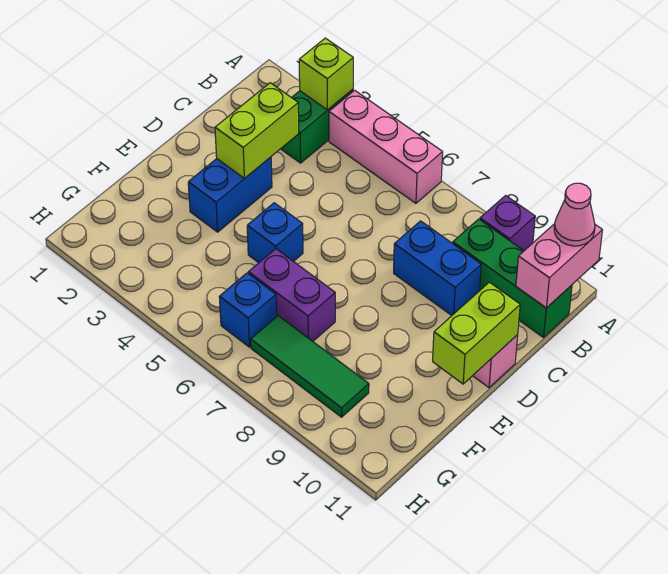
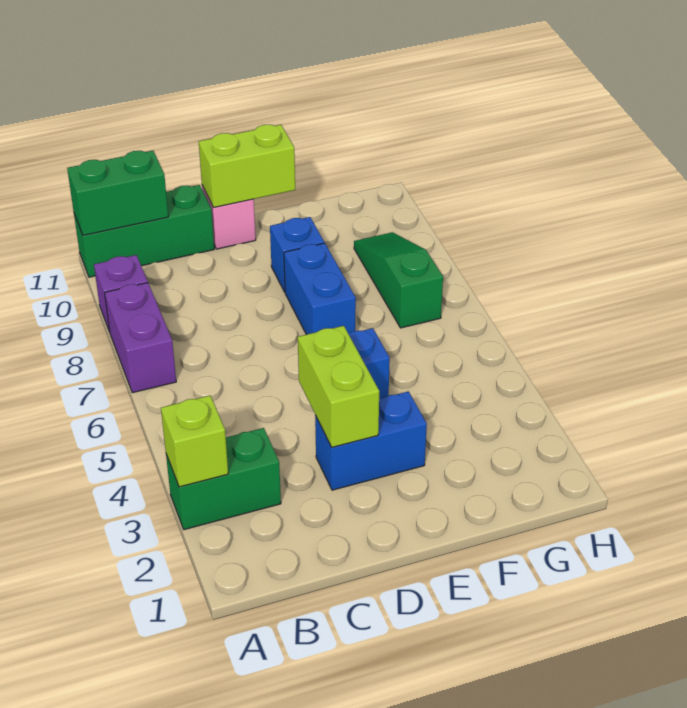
pink 1x3 brick [329,90,443,203] -> none
pink 1x2 brick [516,224,602,308] -> green 1x2 brick [67,151,168,235]
pink 1x1 cone [554,183,595,246] -> none
green 1x3 brick [453,219,572,338] -> green 1x3 brick turned to [74,185,214,277]
lime 1x2 brick [215,83,299,178] -> lime 1x2 brick turned to [298,326,379,447]
blue 1x2 brick [394,221,481,316] -> blue 1x2 brick moved to [284,243,356,335]
purple 1x2 brick [249,249,335,341] -> purple 1x2 brick moved to [105,283,176,393]
blue 1x1 brick [219,273,277,347] -> blue 1x1 brick moved to [270,217,324,292]
green 1x3 tile [251,316,369,417] -> green 1x3 slope [354,232,443,328]

